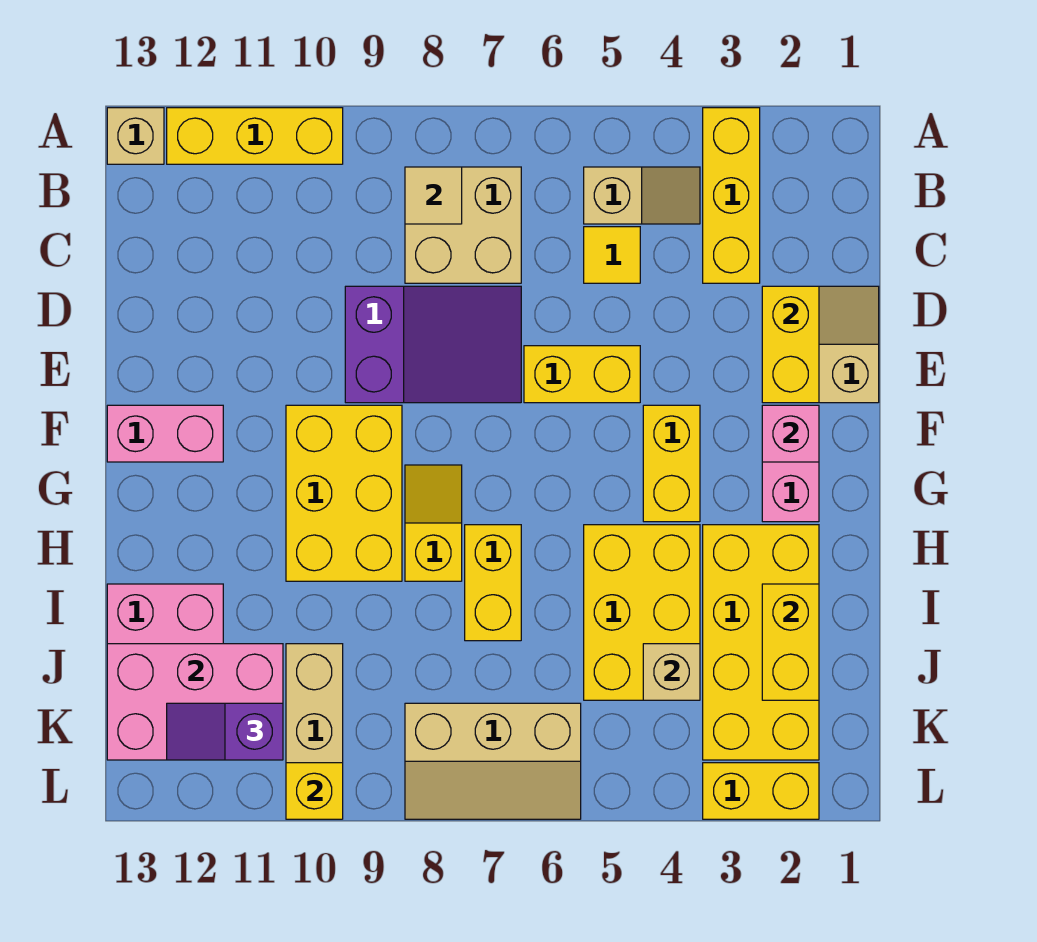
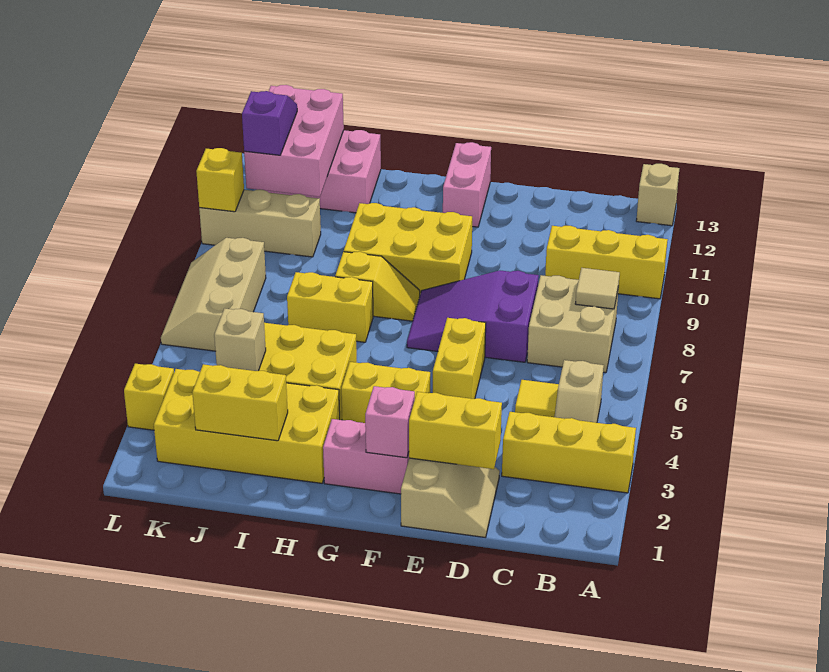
yellow 1x3 brick [167,108,343,164] -> yellow 1x3 brick turned to [545,226,668,299]
purple 2x3 slope [345,286,521,403] -> purple 2x3 slope turned to [407,271,539,362]
yellow 1x2 brick [703,763,819,819] -> yellow 1x1 brick [124,364,174,430]

